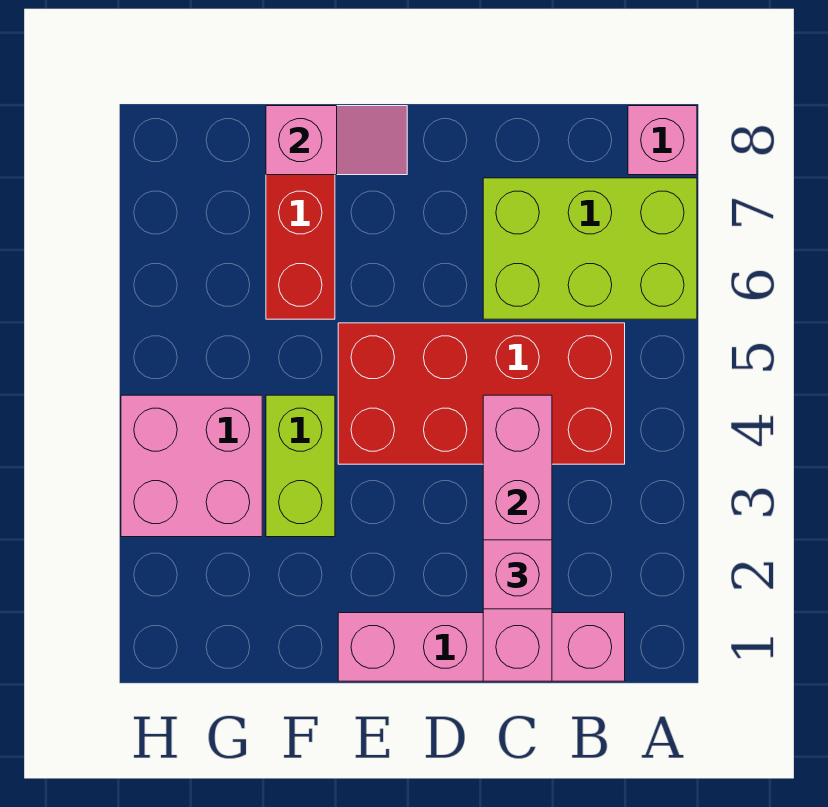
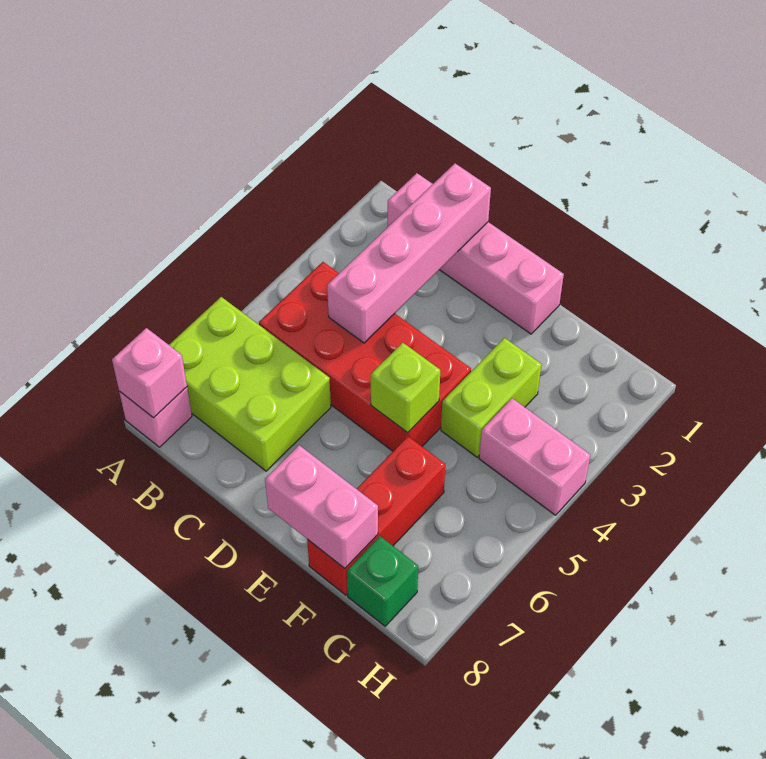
pink 1x1 brick [483,540,552,609] -> pink 1x1 brick moved to [112,328,187,418]
none -> lime 1x1 brick [371,343,440,433]
pink 1x2 slope [266,106,407,175] -> pink 1x2 brick [265,445,378,568]
pink 2x2 brick [121,395,262,537] -> pink 1x2 brick [479,398,590,515]
none -> green 1x1 brick [347,536,418,626]

